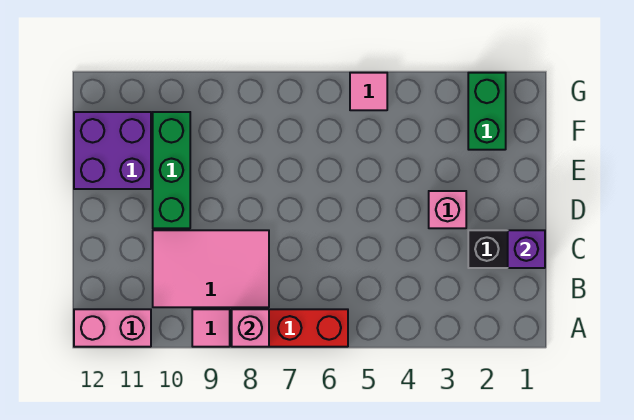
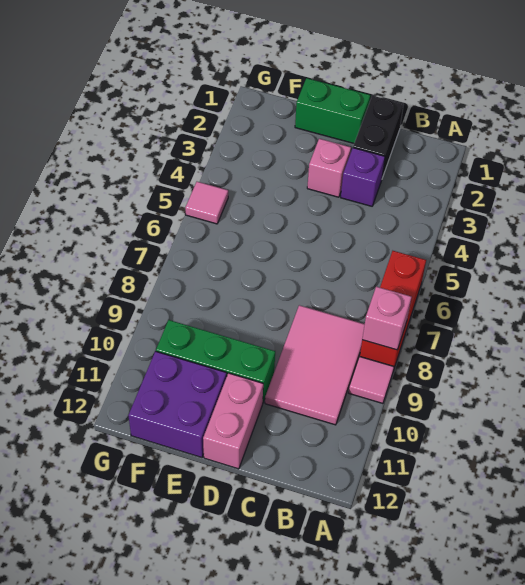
pink 1x2 brick [74,309,151,347] -> pink 1x2 brick moved to [203,373,263,469]
purple 1x1 brick [508,230,545,268] -> purple 1x1 brick moved to [341,148,385,206]
green 1x2 brick [468,73,506,150] -> green 1x2 brick moved to [295,78,370,143]

